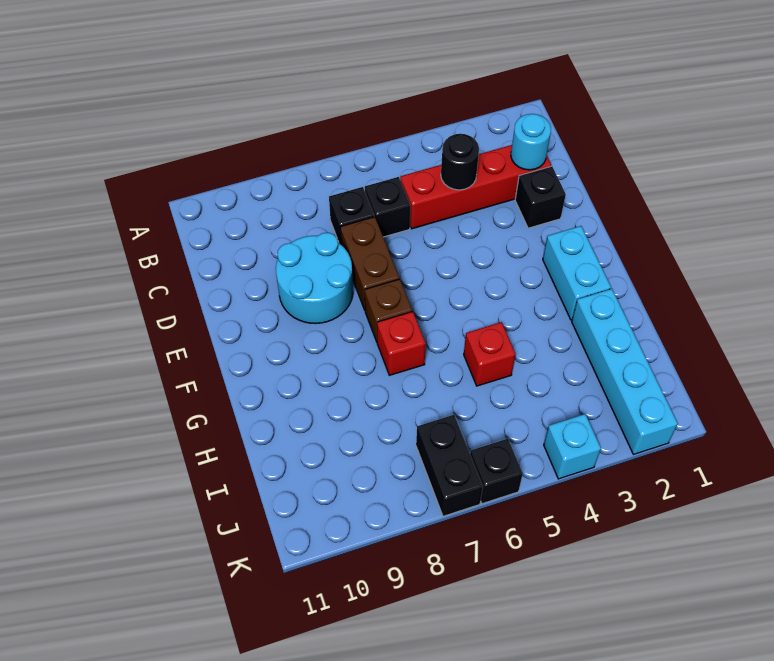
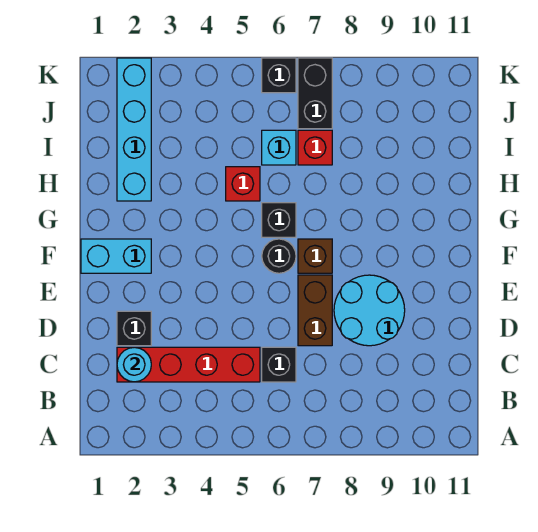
black 1x1 round brick [441,134,479,190] -> black 1x1 round brick moved to [262,239,296,273]
black 1x1 brick [329,187,374,244] -> black 1x1 brick moved to [262,203,296,237]
cyan 1x2 brick [543,226,611,320] -> cyan 1x2 brick turned to [81,239,151,273]
red 1x1 brick [377,312,426,375] -> red 1x1 brick moved to [298,130,332,165]
cyan 1x1 brick [544,414,601,479] -> cyan 1x1 brick moved to [262,130,296,165]

